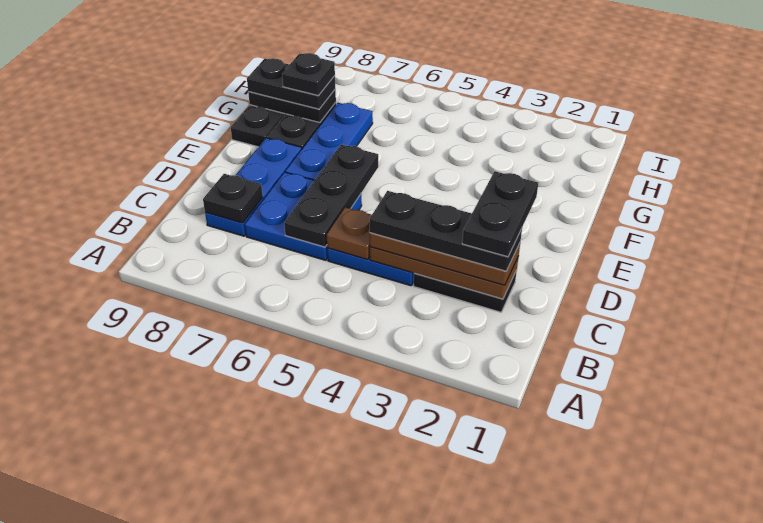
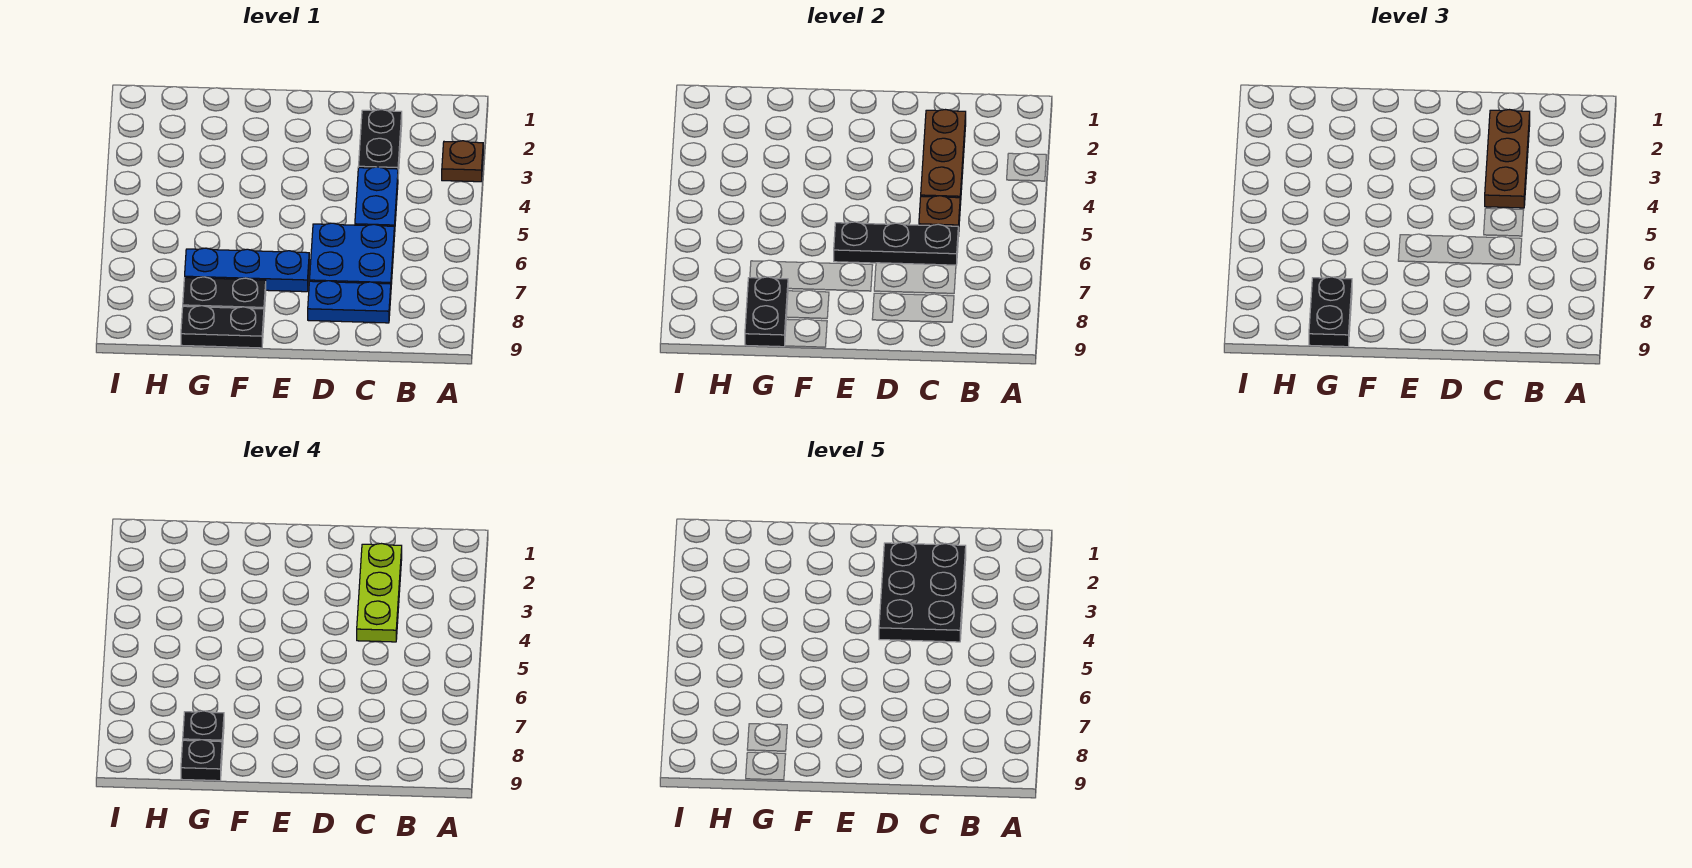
none -> brown 1x1 plate [442,141,483,182]
black 1x3 plate [370,191,522,271] -> lime 1x3 plate [357,544,402,642]
black 1x2 plate [462,171,538,257] -> black 2x3 plate [879,542,966,642]
blue 1x3 plate [205,138,302,236] -> blue 1x2 plate [308,281,391,323]
black 1x1 plate [203,174,263,223] -> black 1x1 plate moved to [181,740,222,781]

